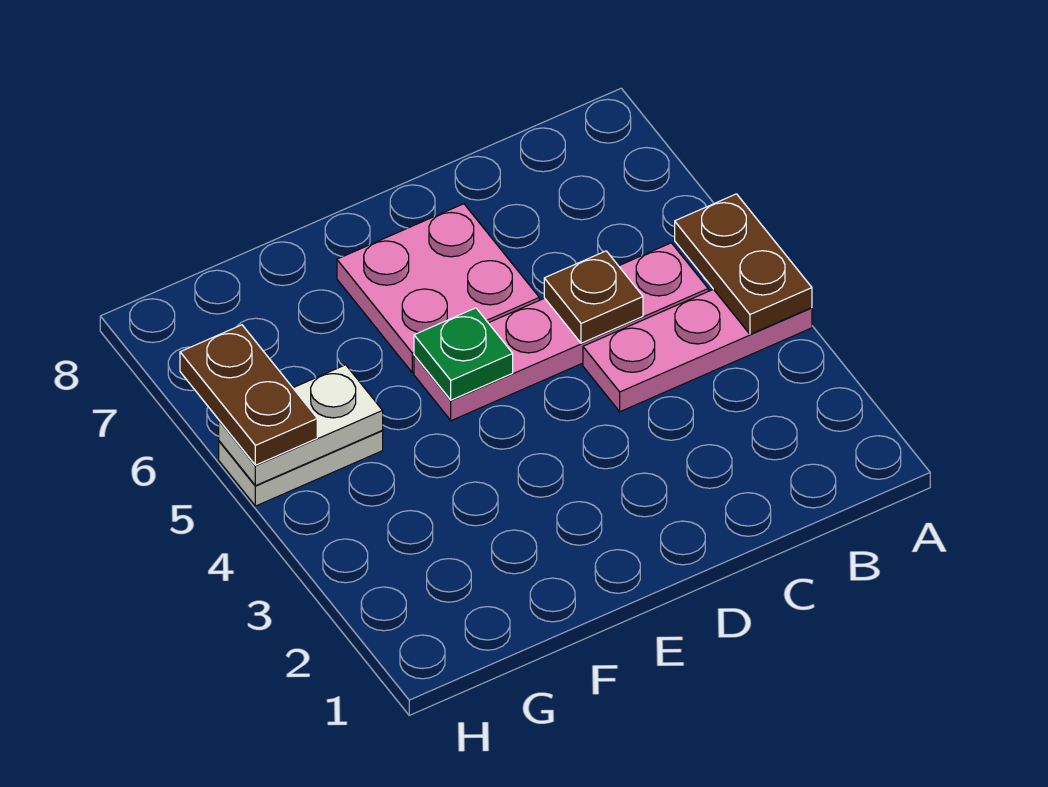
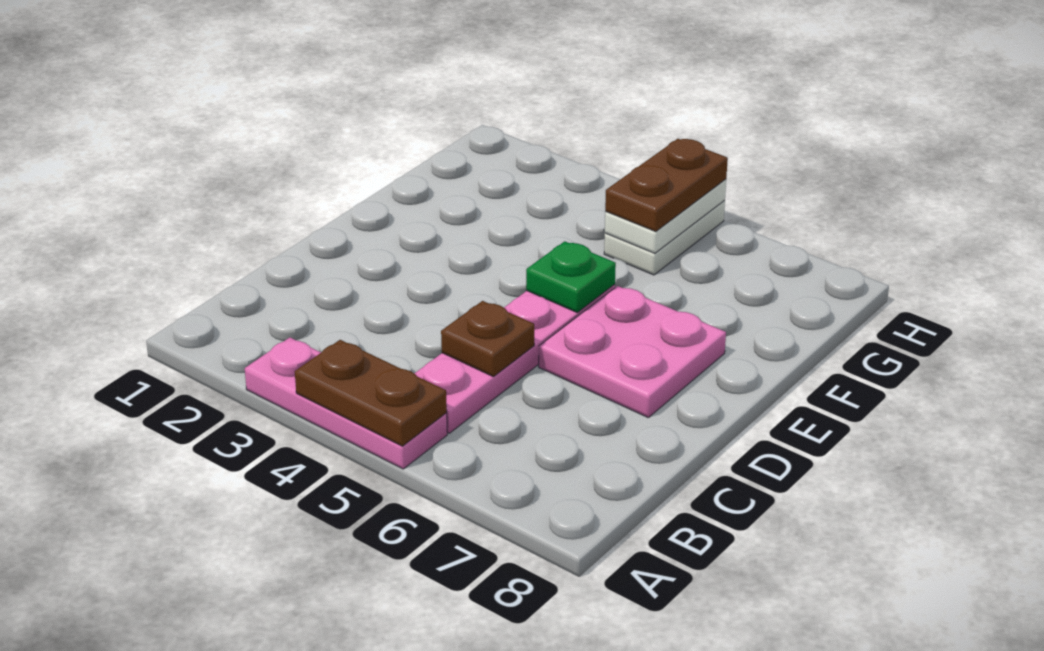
pink 1x3 plate [583,289,812,412] -> pink 1x3 plate turned to [245,338,447,469]
brown 1x2 plate [180,325,317,465] -> brown 1x2 plate turned to [605,139,728,231]

